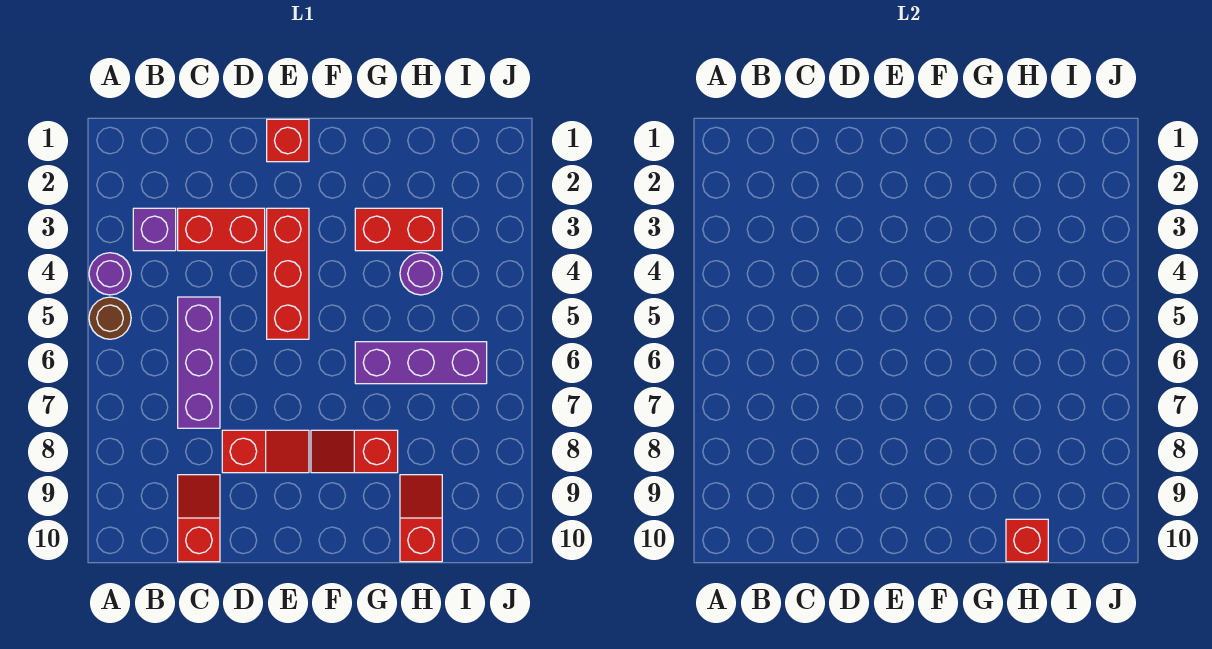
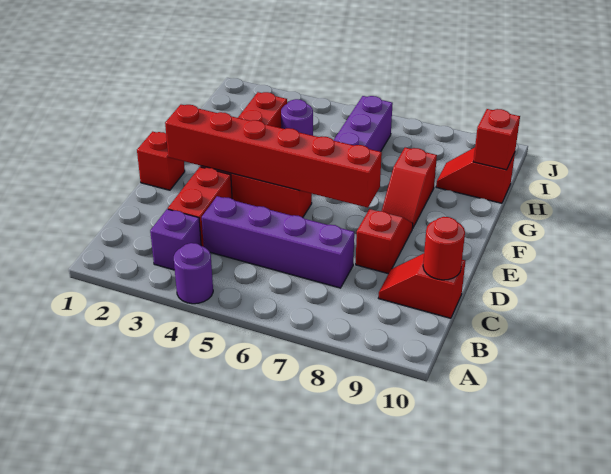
brown 1x1 round brick [89,297,131,339] -> none
purple 1x3 brick [178,297,220,428] -> purple 1x4 brick [202,196,354,288]
none -> red 1x1 round brick [423,217,465,280]
none -> red 1x6 brick [165,105,382,208]

